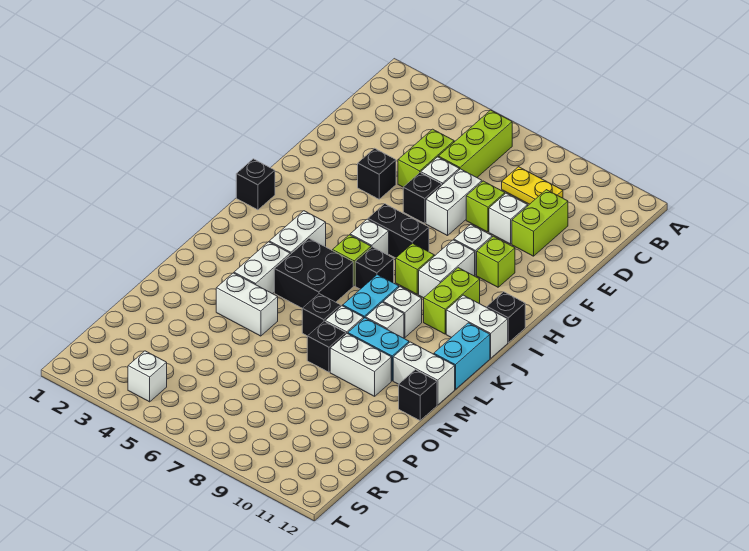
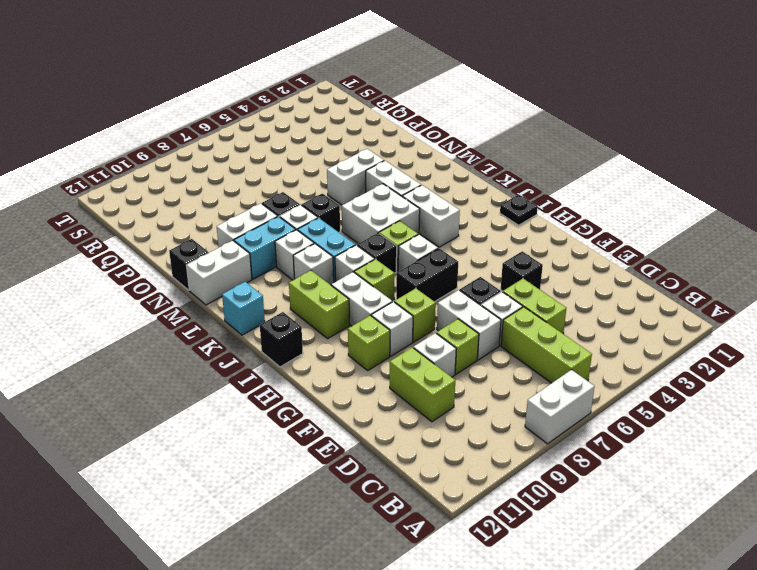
yellow 1x2 plate [502,167,563,204] -> none
none -> lime 1x1 brick [394,288,436,342]
black 1x1 brick [236,159,275,210] -> black 1x1 plate [500,194,538,225]
white 1x2 brick [446,295,508,358] -> white 1x2 brick moved to [525,370,595,444]
black 2x2 brick [274,238,353,308] -> white 2x2 brick [342,184,420,244]
cyan 1x2 brick [434,323,490,389] -> cyan 1x1 brick [222,282,265,335]
white 1x1 brick [128,351,167,402] -> white 1x1 brick moved to [335,245,375,281]

